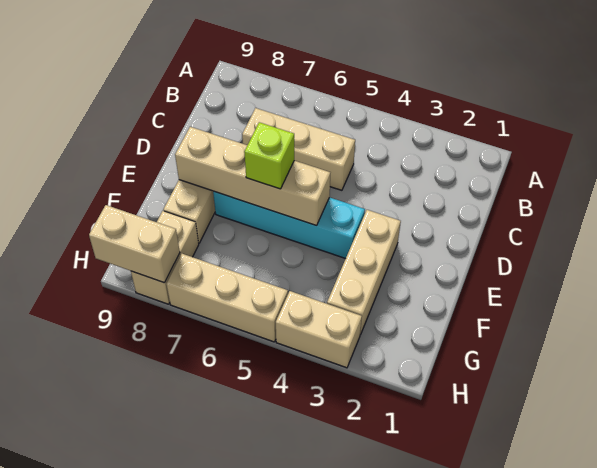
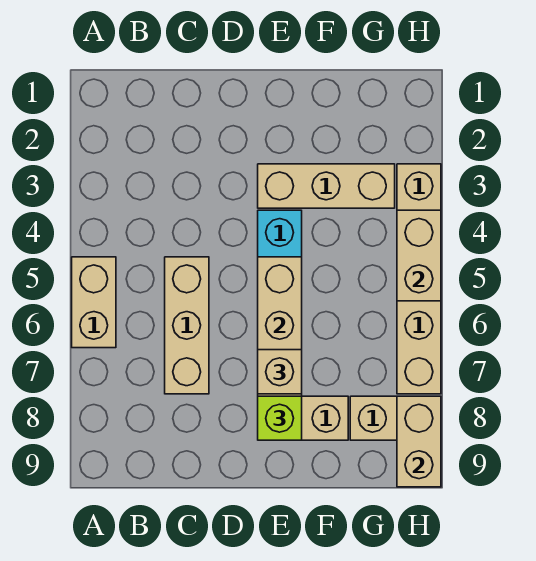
none -> tan 1x2 brick [72,257,116,348]
lime 1x1 brick [244,122,294,189] -> lime 1x1 brick moved to [258,396,302,440]
none -> tan 1x1 brick [258,350,302,394]
none -> tan 1x2 brick [397,210,441,301]

